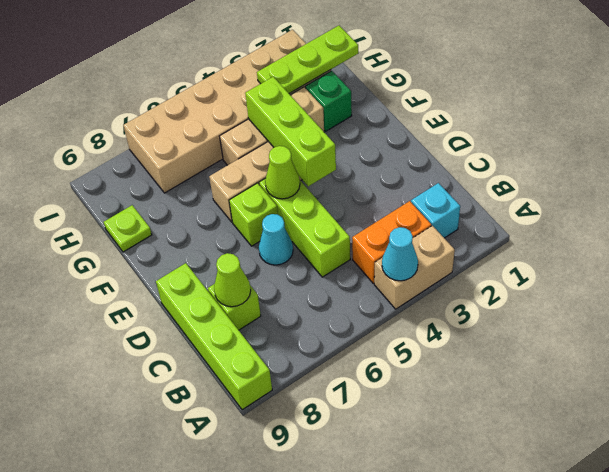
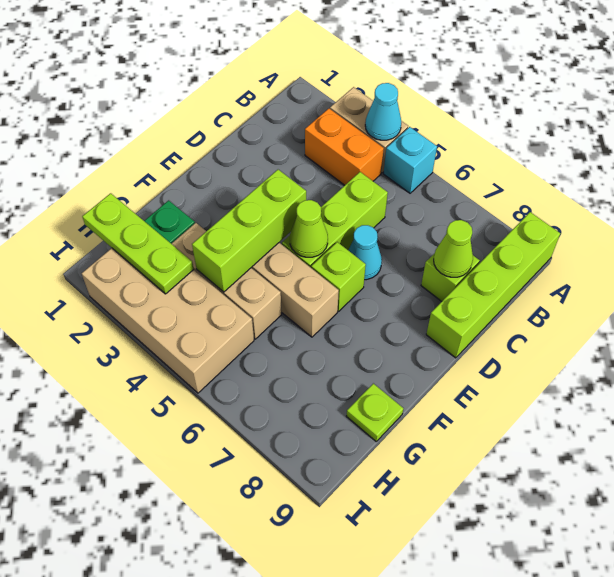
cyan 1x1 brick [411,183,460,238] -> cyan 1x1 brick moved to [384,127,437,193]
tan 2x6 brick [123,30,331,193] -> tan 2x4 brick [82,248,254,393]

